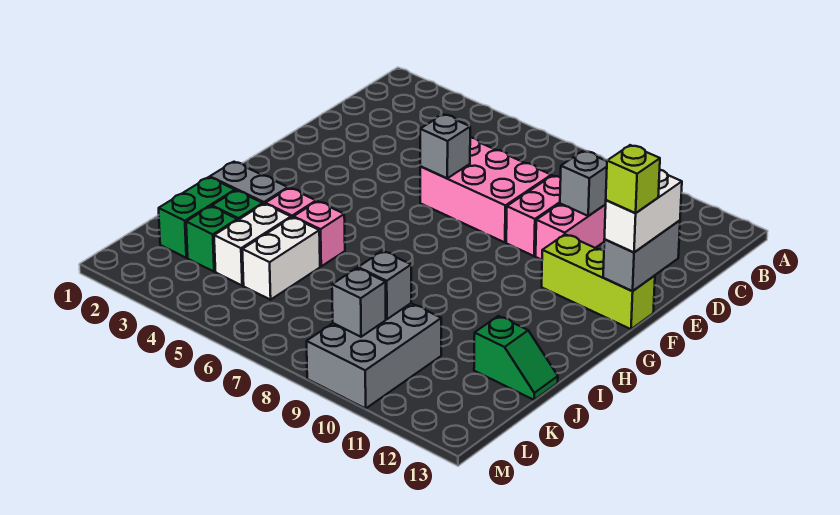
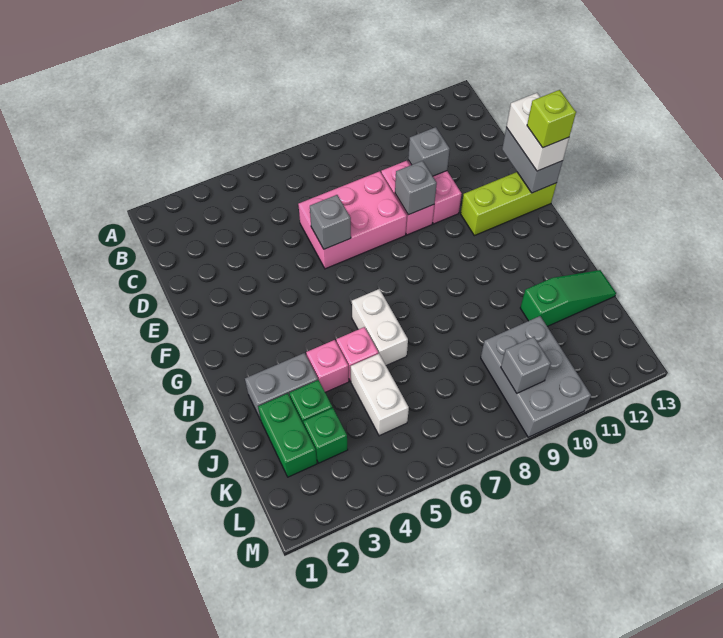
white 1x2 brick [214,204,291,285] -> white 1x2 brick moved to [352,289,408,366]
green 1x2 slope [474,316,558,400] -> green 1x3 slope [520,270,616,326]
grey 1x1 brick [358,251,411,319] -> grey 1x1 brick moved to [395,161,437,215]

